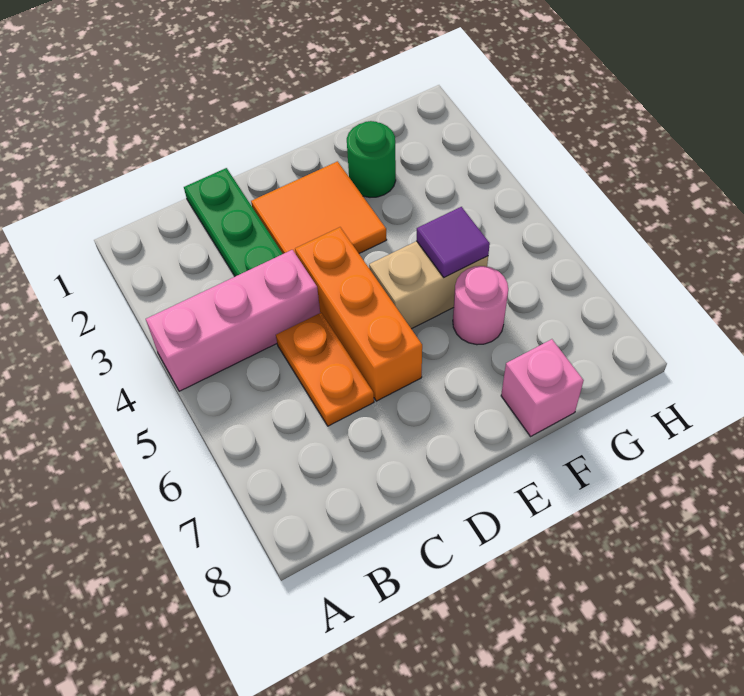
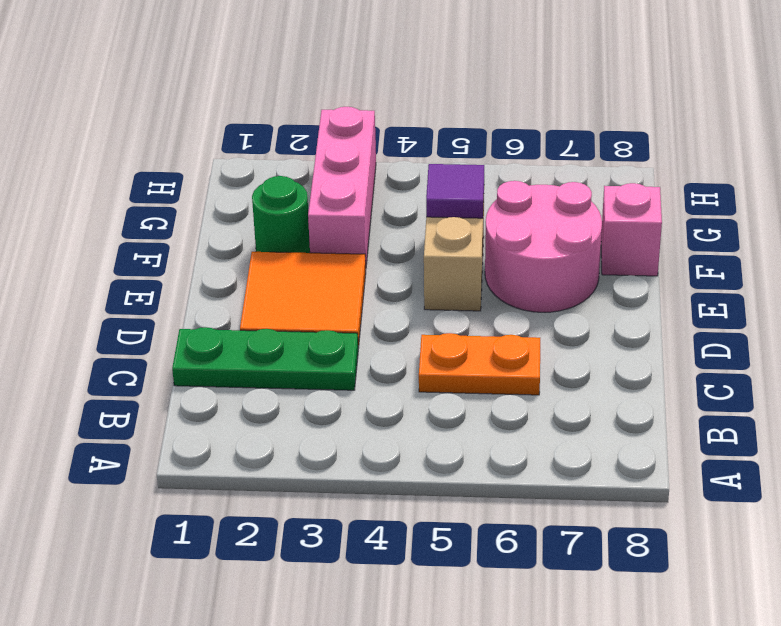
pink 1x3 brick [146,250,320,391] -> pink 1x3 brick moved to [308,107,376,264]
orange 1x3 brick [295,227,422,401] -> none
pink 1x1 round brick [453,266,508,345] -> pink 2x2 round brick [485,181,602,312]

